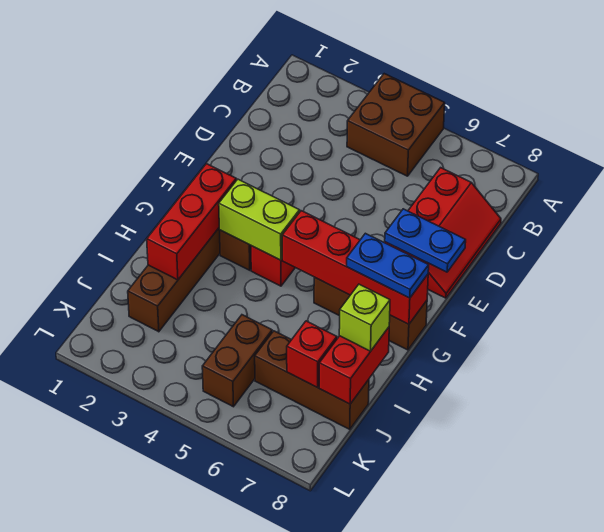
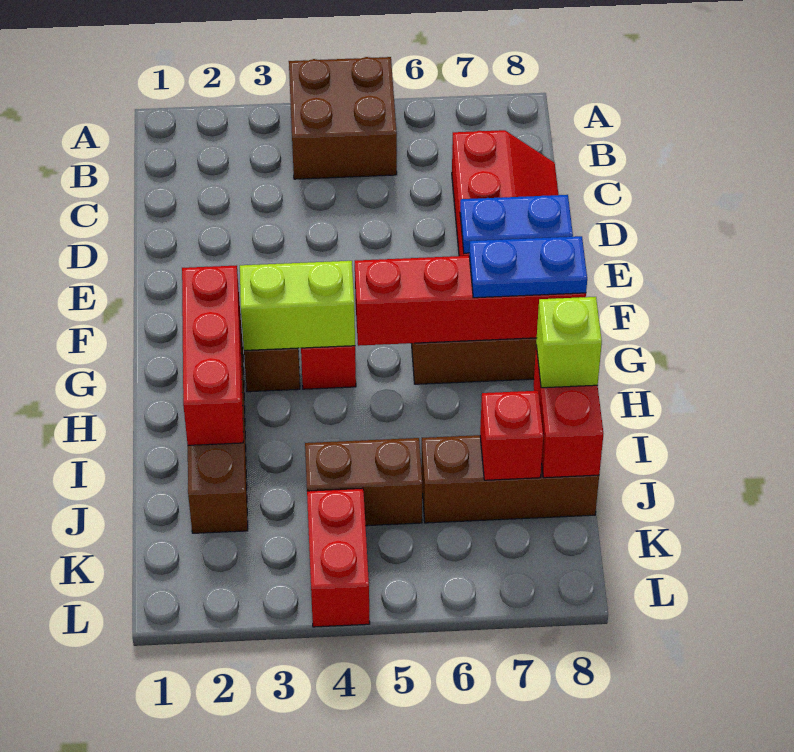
brown 1x2 brick [202,315,272,407] -> brown 1x2 brick turned to [305,438,422,526]
none -> red 1x2 brick [307,488,370,627]

